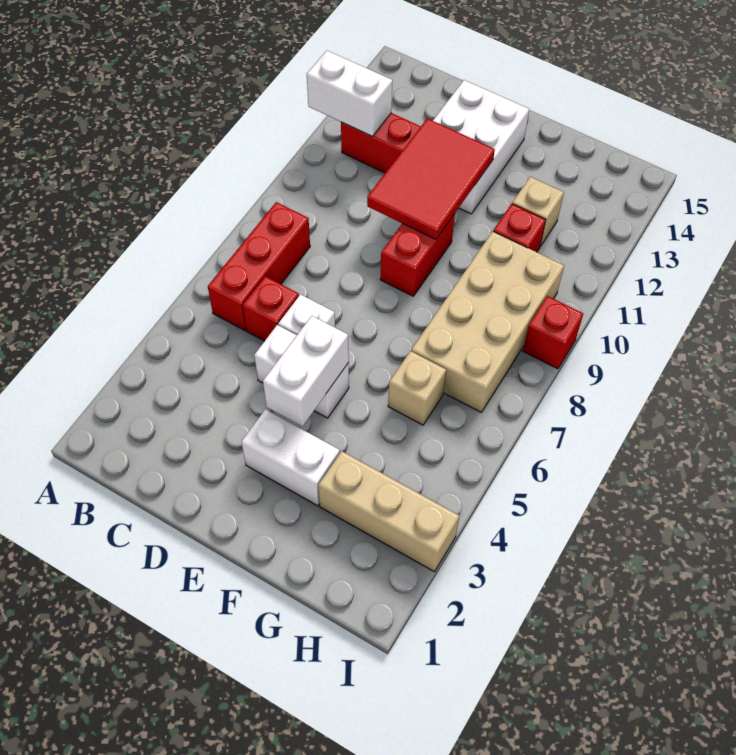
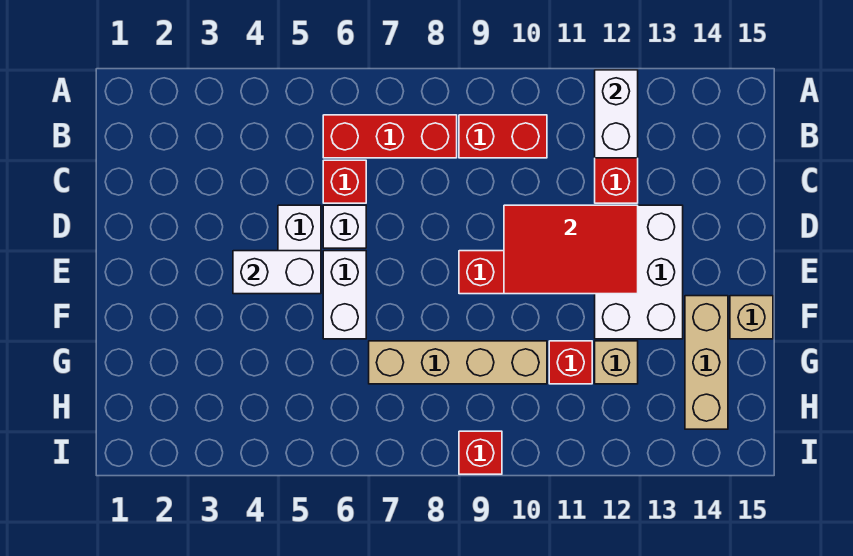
none -> red 1x2 brick [459,115,547,158]
white 2x3 brick [433,80,529,214] -> white 2x3 brick turned to [595,205,683,339]
white 1x2 brick [241,409,340,506] -> white 1x2 brick moved to [323,251,366,339]
tan 1x3 brick [318,451,459,572] -> tan 1x3 brick moved to [685,296,728,429]
tan 1x1 brick [388,351,446,425] -> tan 1x1 brick moved to [730,296,773,339]
tan 2x4 brick [411,231,564,413] -> tan 1x4 brick [369,341,547,384]

